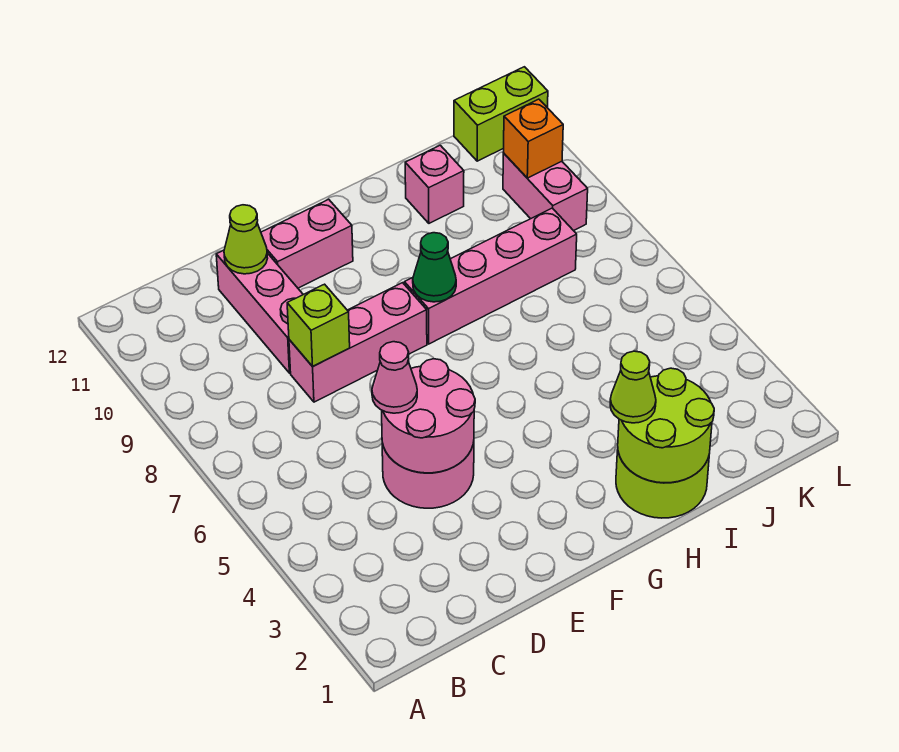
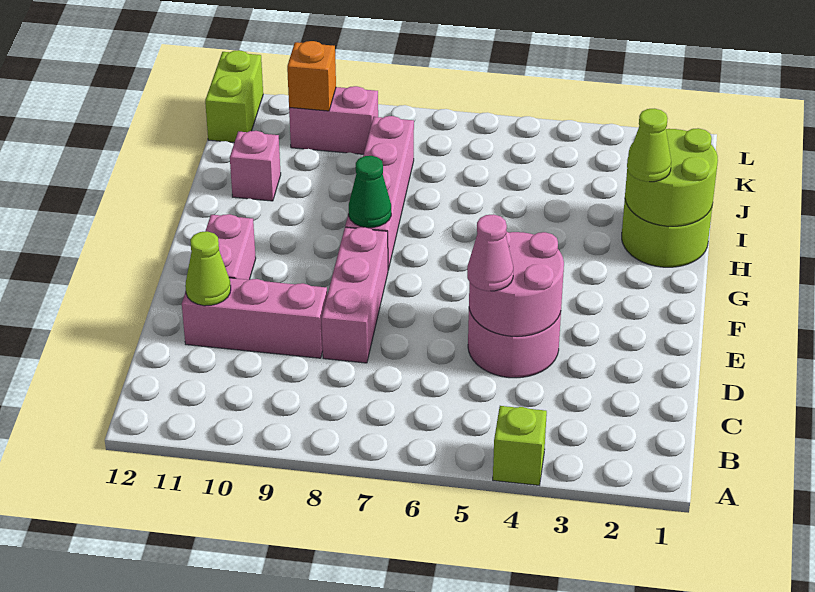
lime 1x1 brick [287,284,350,366] -> lime 1x1 brick moved to [493,406,547,485]

